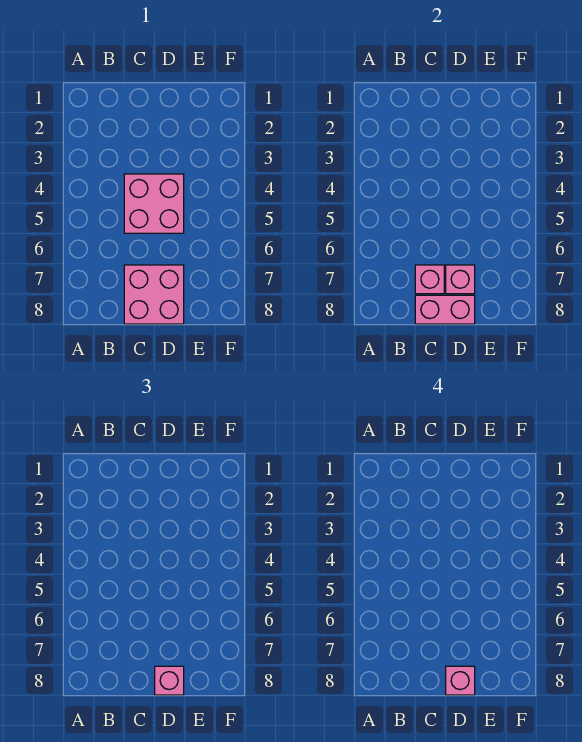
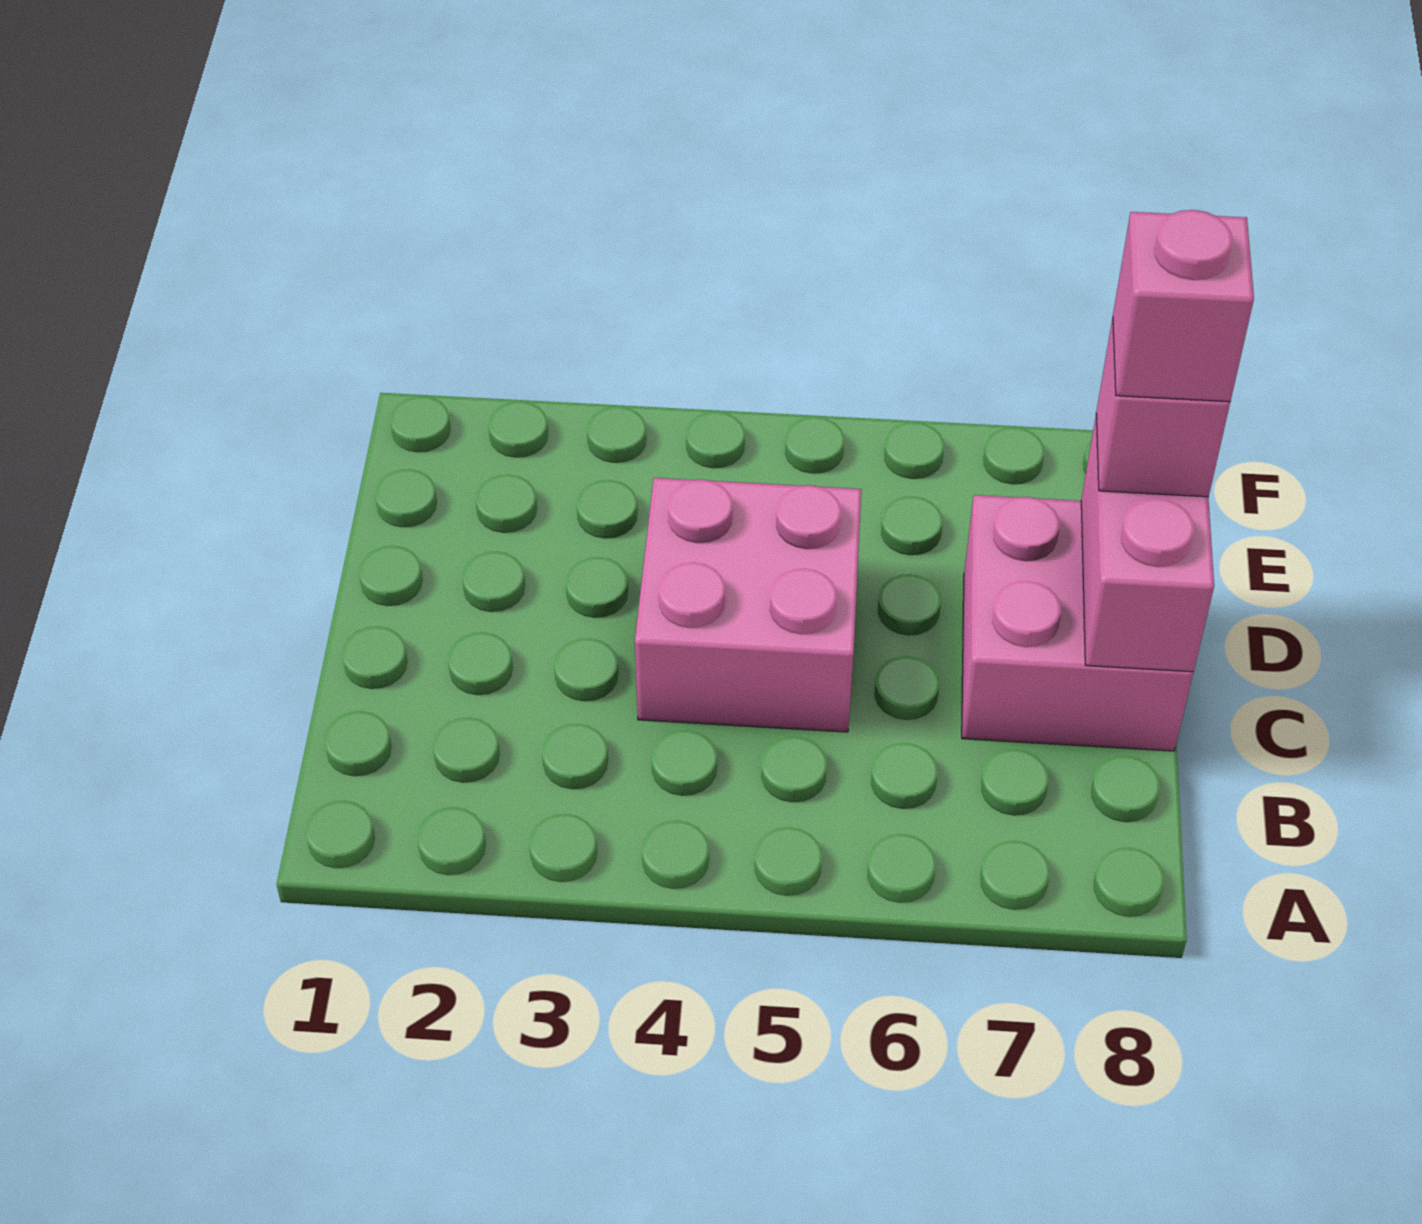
pink 1x1 brick [415,265,444,294] -> none
pink 1x1 brick [446,265,475,294] -> none

